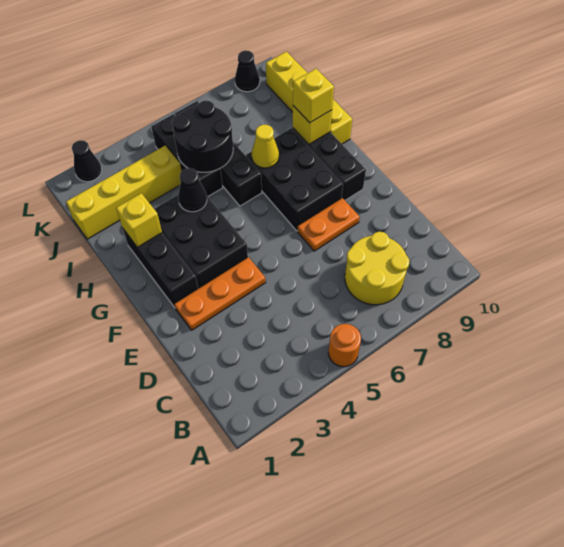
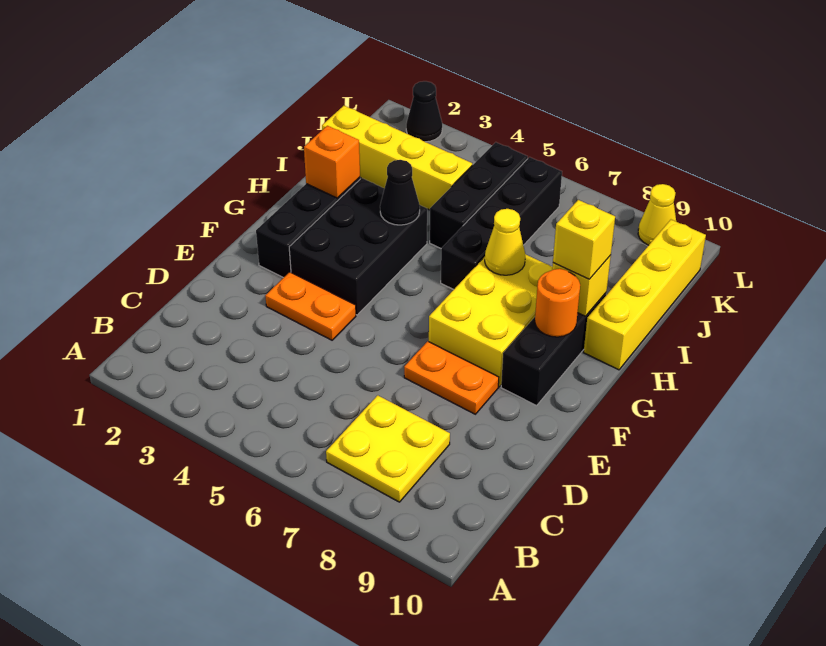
orange 1x1 round brick [328,324,361,367] -> orange 1x1 round brick moved to [535,269,580,337]
yellow 2x2 round brick [345,232,410,305] -> yellow 2x2 plate [326,395,450,502]
orange 1x3 plate [175,257,266,330] -> orange 1x2 plate [265,272,356,340]
black 2x3 brick [246,128,343,231] -> yellow 2x3 brick [429,254,552,387]
yellow 1x1 brick [116,193,162,247] -> orange 1x1 brick [304,126,360,198]
black 2x2 round brick [172,101,233,172] -> none
black 1x1 cone [235,50,260,92] -> yellow 1x1 cone [638,184,676,245]

